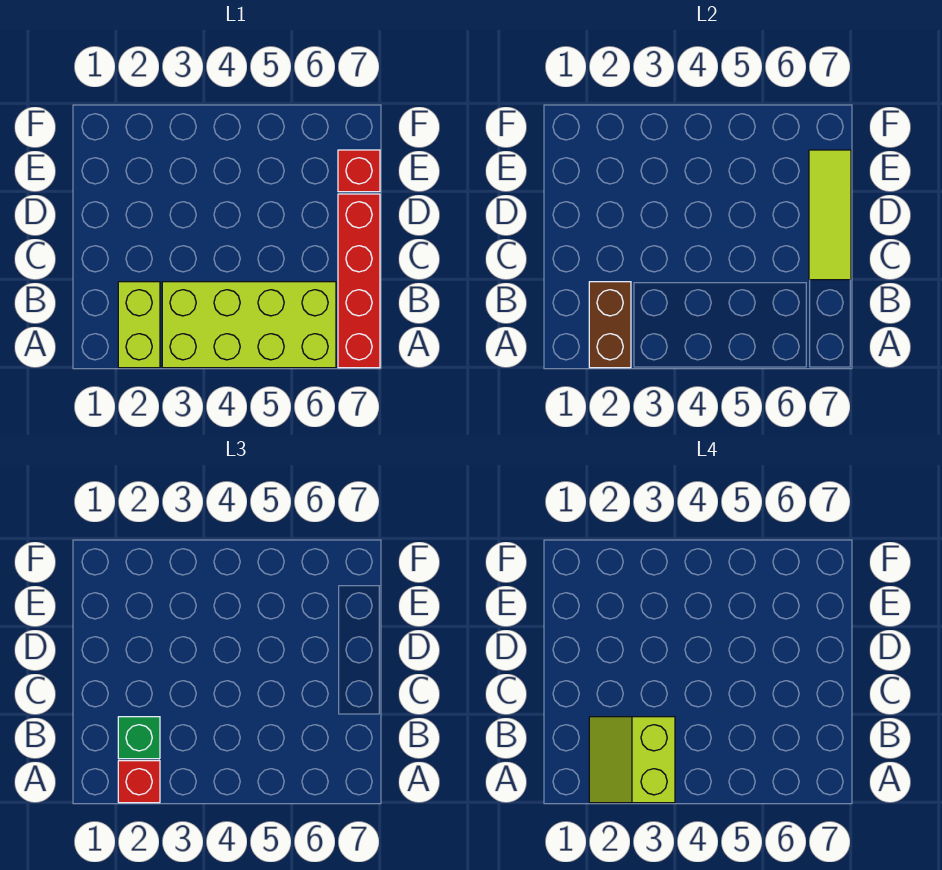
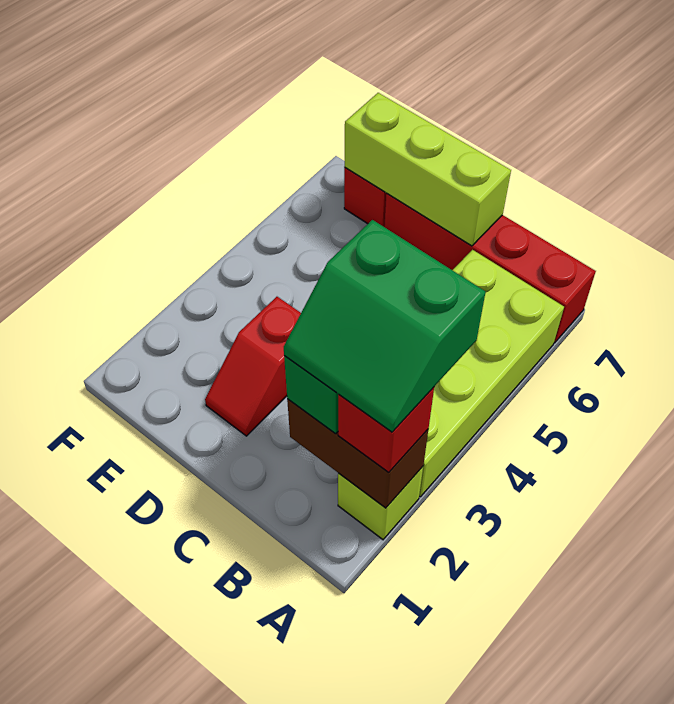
lime 1x2 brick [118,282,160,368] -> lime 1x1 brick [338,467,423,540]
lime 2x2 slope [589,717,675,803] -> green 2x2 slope [284,220,486,432]
lime 1x3 tile [809,150,851,280] -> lime 1x3 brick [344,93,511,246]
none -> red 1x2 slope [205,297,301,436]

